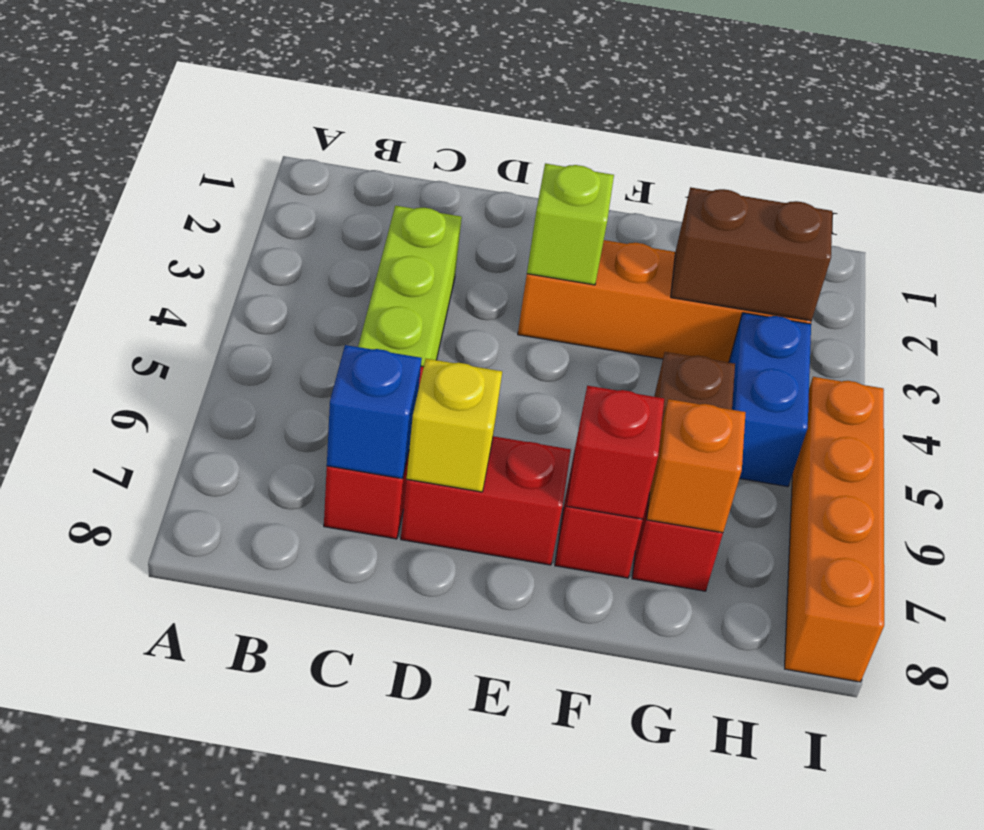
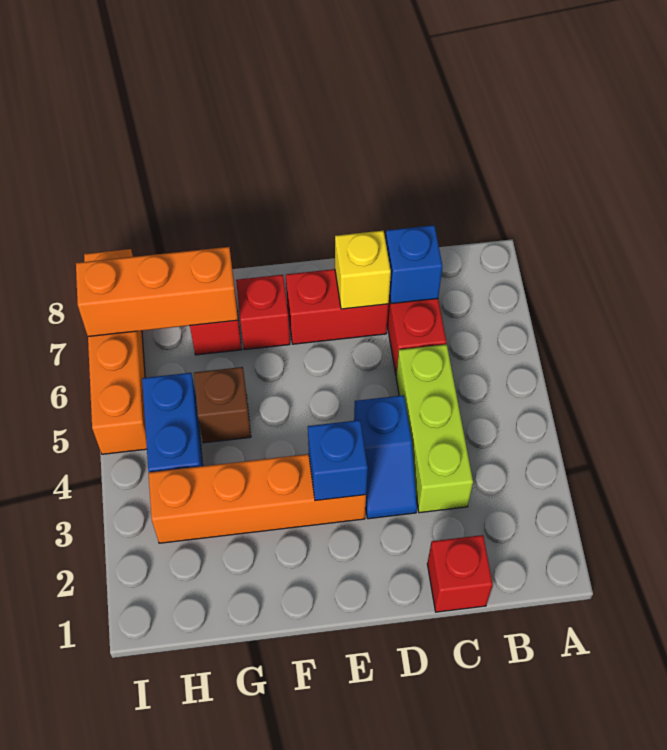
none -> blue 1x2 slope [354,395,417,519]
lime 1x1 brick [527,163,614,285] -> blue 1x1 brick [308,420,368,501]
red 1x1 brick [567,386,664,519] -> red 1x1 brick moved to [427,535,493,612]
brown 1x2 brick [671,187,832,321] -> none
orange 1x1 brick [647,399,746,533] -> orange 1x3 brick [76,247,238,336]

